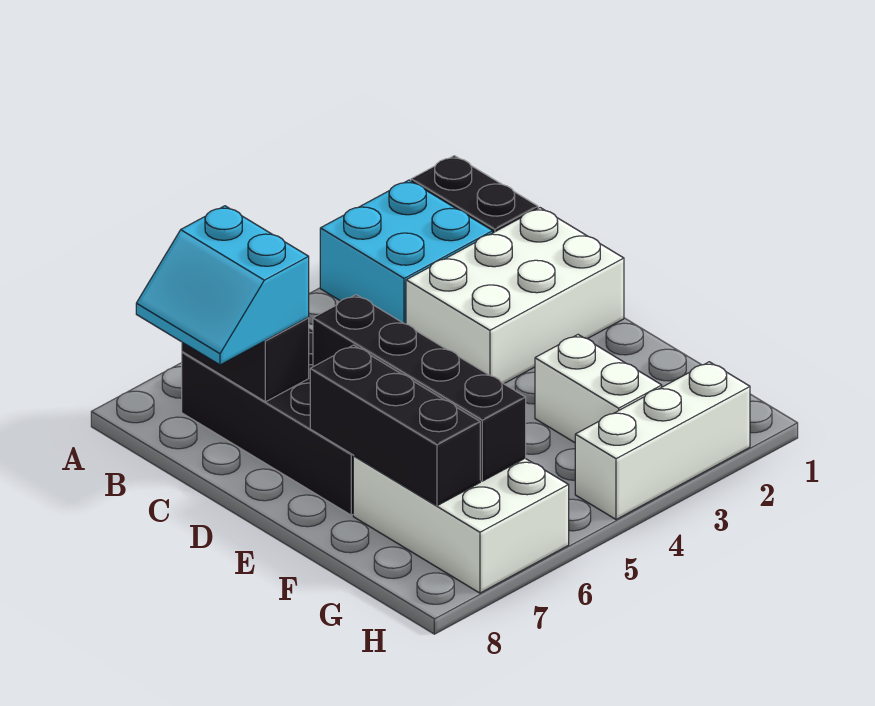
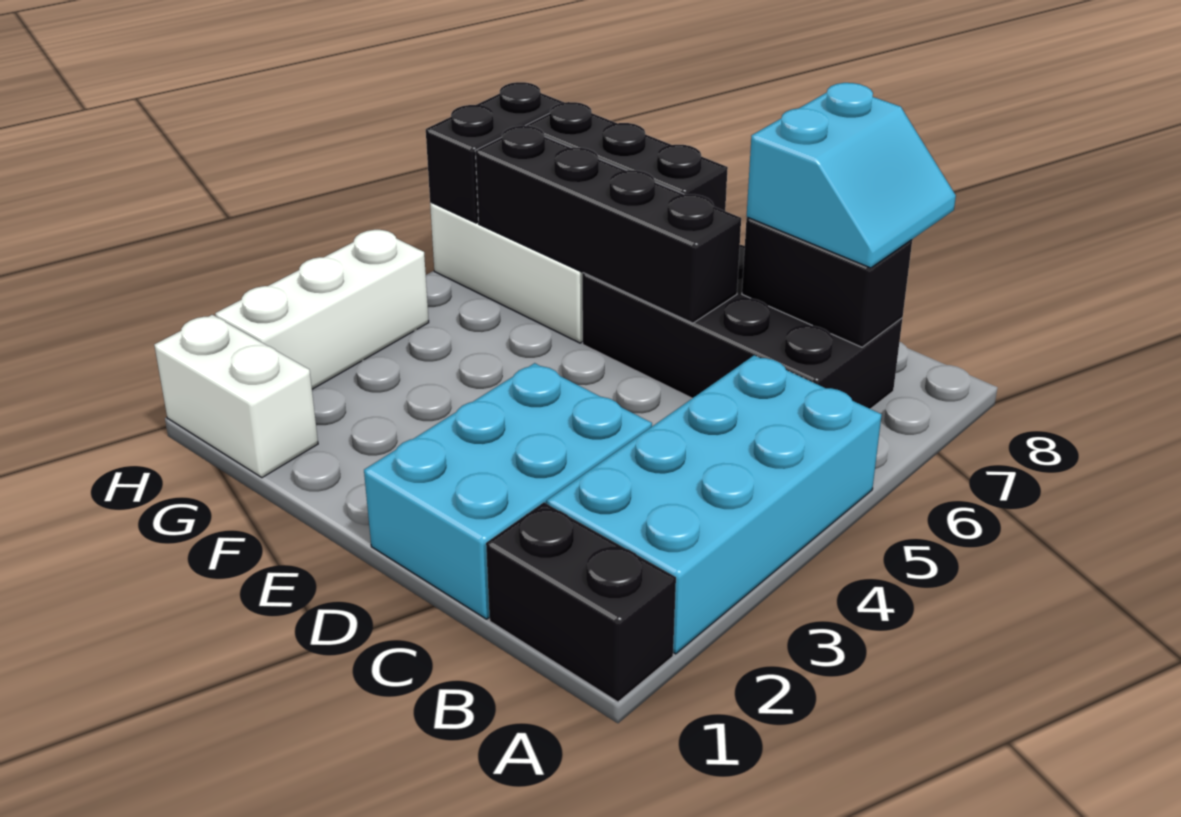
cyan 2x2 brick [320,180,493,324] -> cyan 2x4 brick [547,355,882,654]
cyan 2x2 slope [136,206,309,365] -> cyan 2x2 slope turned to [747,83,956,268]
white 2x3 brick [406,208,624,384] -> cyan 2x3 brick [364,363,652,619]
white 1x2 brick [535,335,662,443] -> white 1x2 brick moved to [154,315,318,478]
none -> black 1x2 brick [426,82,564,223]

